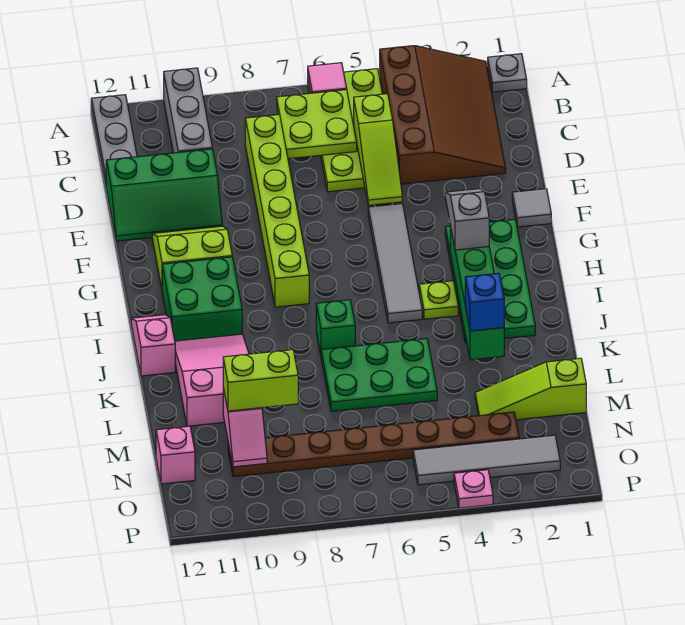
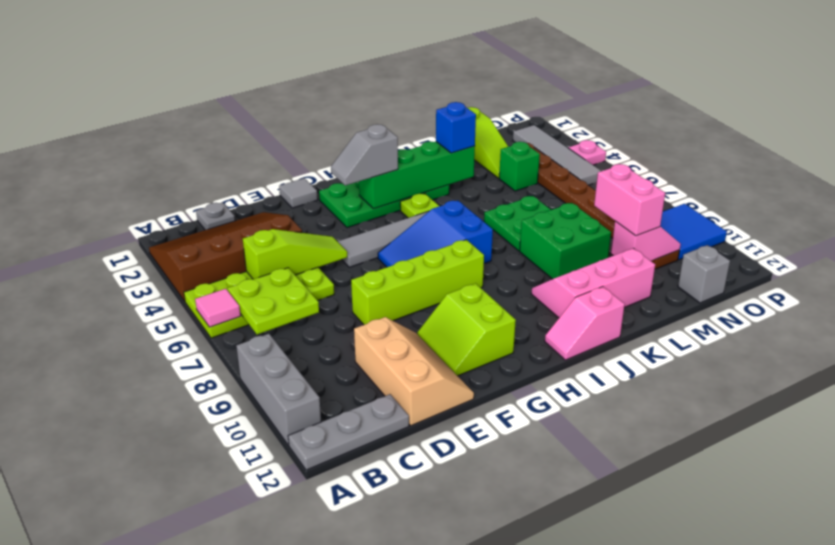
grey 1x1 plate [488,54,527,92] -> grey 1x1 plate moved to [196,203,235,230]
grey 1x3 brick [164,68,212,153] -> grey 1x3 brick turned to [236,334,321,445]
lime 1x6 brick [245,114,309,307] -> lime 1x4 brick [351,240,484,325]
green 2x3 slope [106,149,222,241] -> tan 2x3 slope [354,317,474,426]
none -> blue 2x3 slope [378,200,493,267]
green 2x2 brick [162,257,242,341] -> green 2x2 brick moved to [520,203,611,279]
green 1x1 brick [316,300,355,355] -> green 1x1 brick moved to [499,142,540,191]
pink 2x3 slope [175,334,249,426] -> pink 2x3 slope turned to [531,248,655,318]
green 2x3 plate [321,339,437,411] -> green 2x2 plate [484,196,551,251]
lime 1x2 brick [223,350,298,411] -> pink 1x2 brick [594,164,665,236]
pink 1x1 brick [156,426,195,484] -> grey 1x1 brick [678,245,730,303]
none -> blue 2x2 tile [660,204,727,260]

